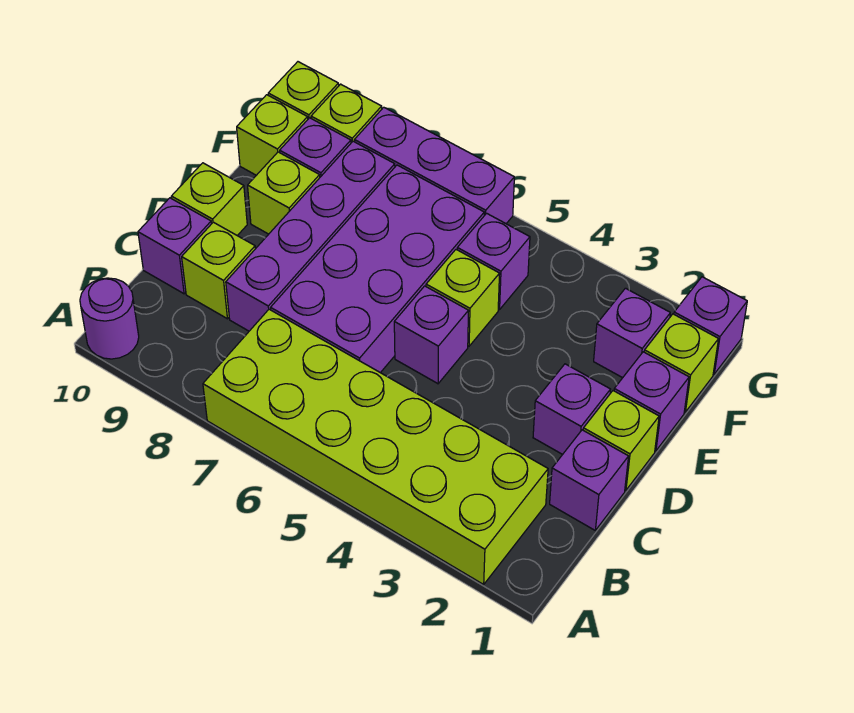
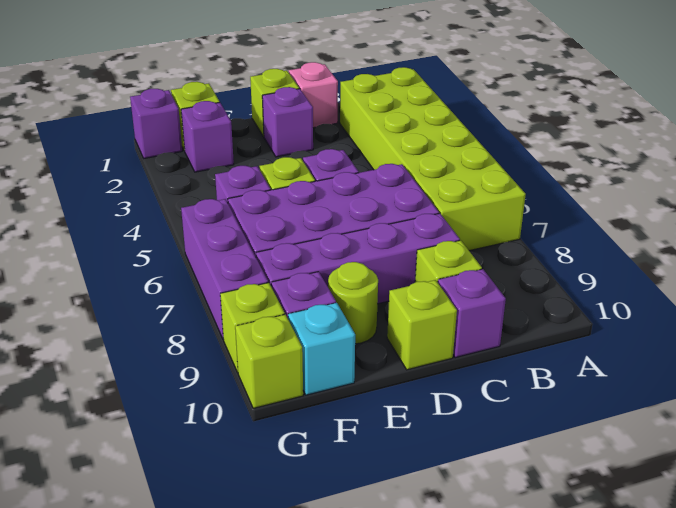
purple 1x1 round brick [80,278,139,359] -> none
purple 1x1 brick [550,430,629,530] -> pink 1x1 brick [289,62,338,128]
purple 1x1 brick [614,352,689,451] -> none
lime 1x1 brick [248,152,320,234] -> lime 1x1 round brick [328,262,378,344]
lime 1x1 brick [237,95,308,175] -> cyan 1x1 brick [288,303,355,395]

